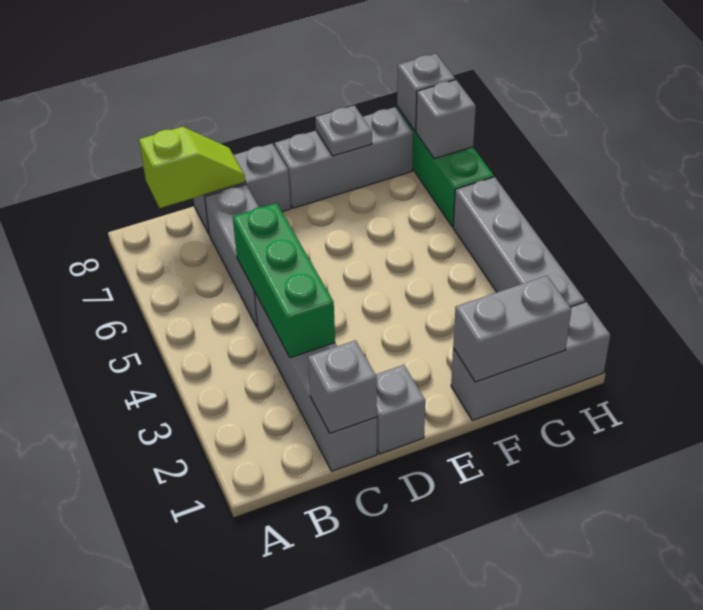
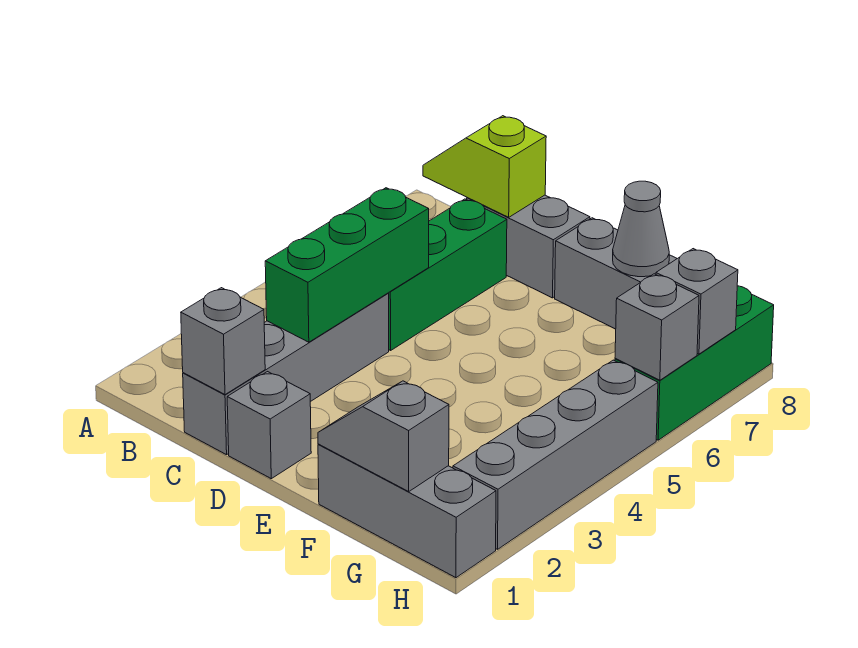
lime 1x2 slope [139,127,245,208] -> lime 1x2 slope turned to [423,116,546,217]
grey 1x3 brick [205,184,259,328] -> green 1x3 brick [388,199,507,350]
grey 1x2 brick [453,276,571,382] -> grey 1x2 slope [318,381,449,491]
grey 1x1 plate [315,105,372,156] -> grey 1x1 cone [613,181,669,277]
grey 1x1 brick [397,54,455,131] -> grey 1x1 brick moved to [615,274,699,380]

